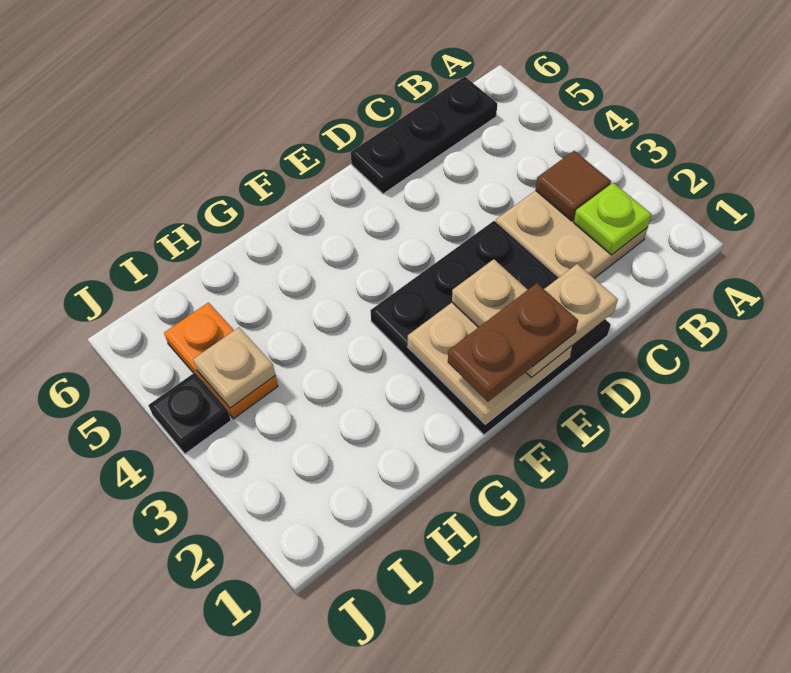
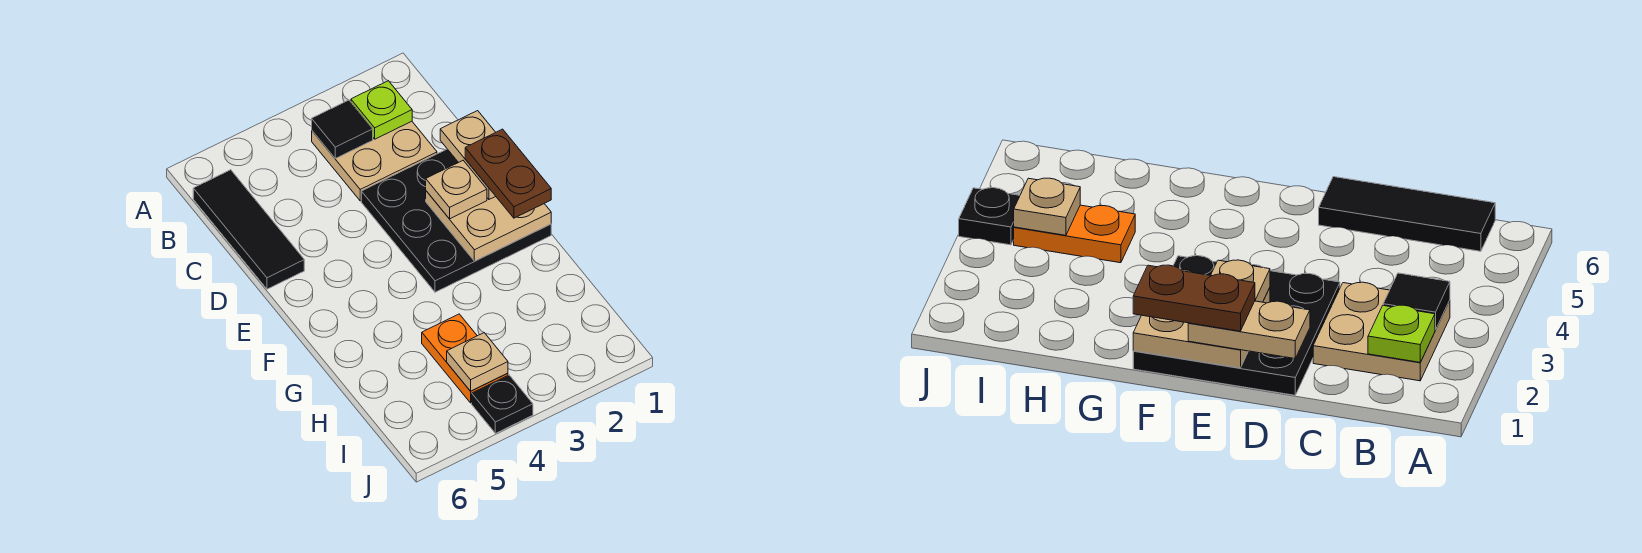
brown 1x1 tile [535,151,611,221] -> black 1x1 tile [312,100,373,158]
black 1x3 plate [351,77,497,194] -> black 1x3 tile [193,170,304,289]
orange 1x2 plate [164,303,278,419] -> orange 1x2 plate turned to [422,314,508,403]

